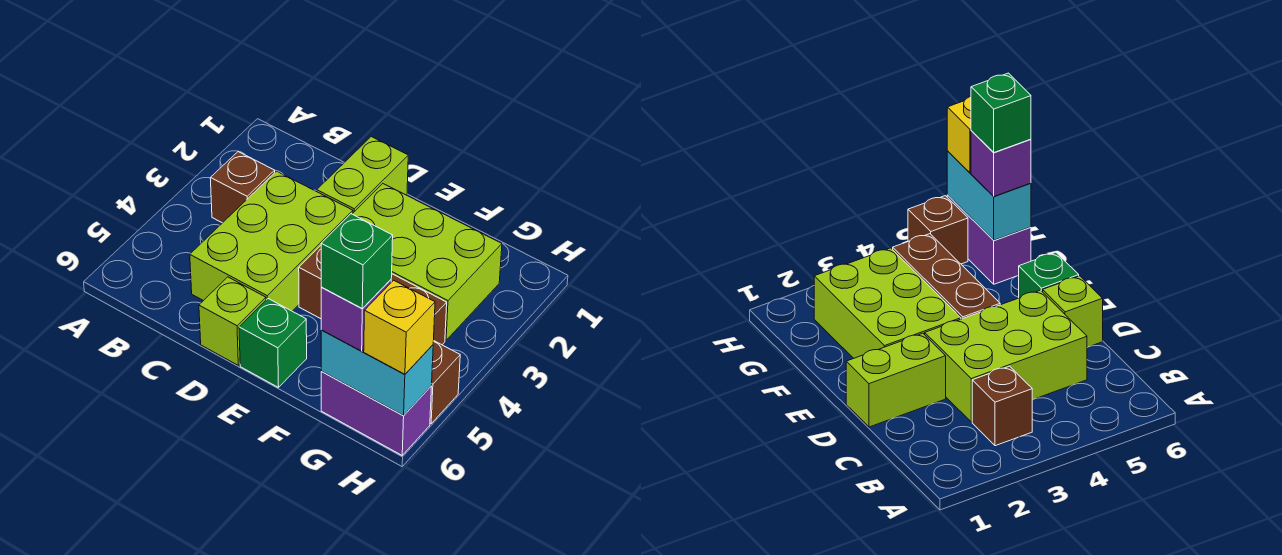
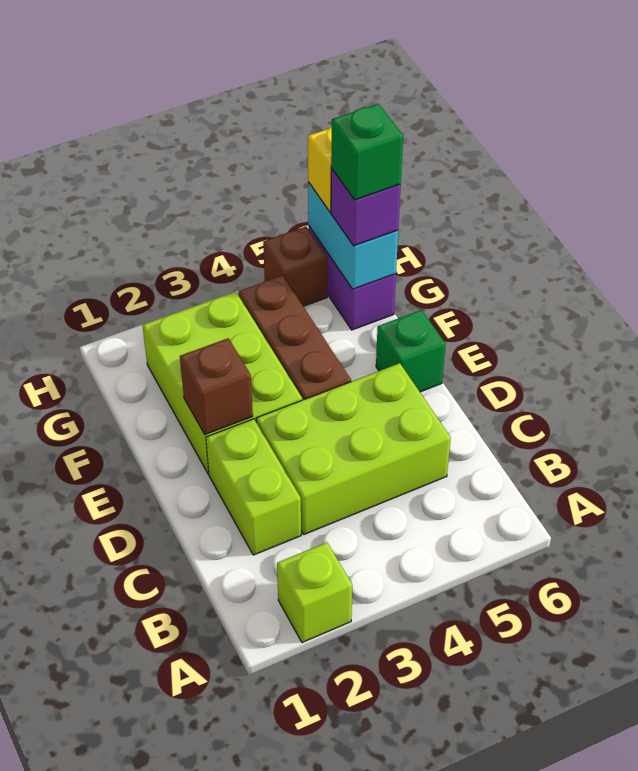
brown 1x1 brick [210,152,275,223] -> brown 1x1 brick moved to [180,338,253,434]
lime 1x2 brick [317,137,408,213] -> lime 1x2 brick turned to [206,419,301,555]
lime 1x1 brick [199,277,266,365] -> lime 1x1 brick moved to [277,543,352,642]

